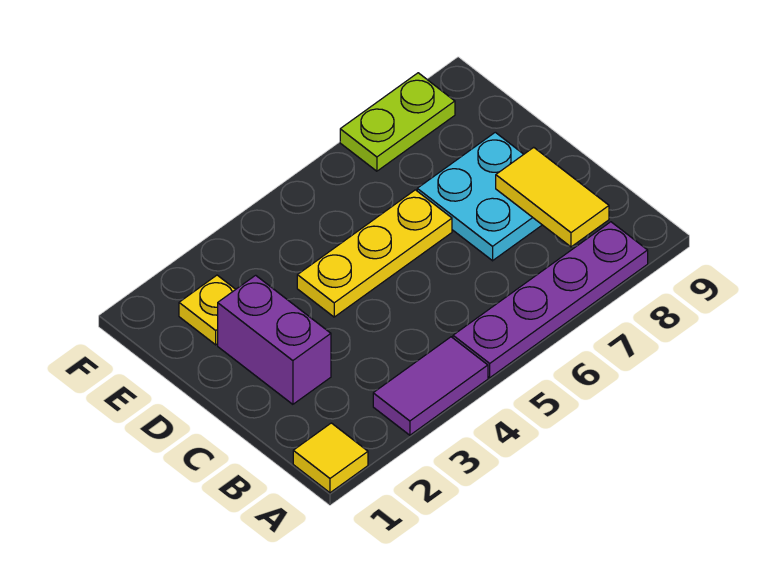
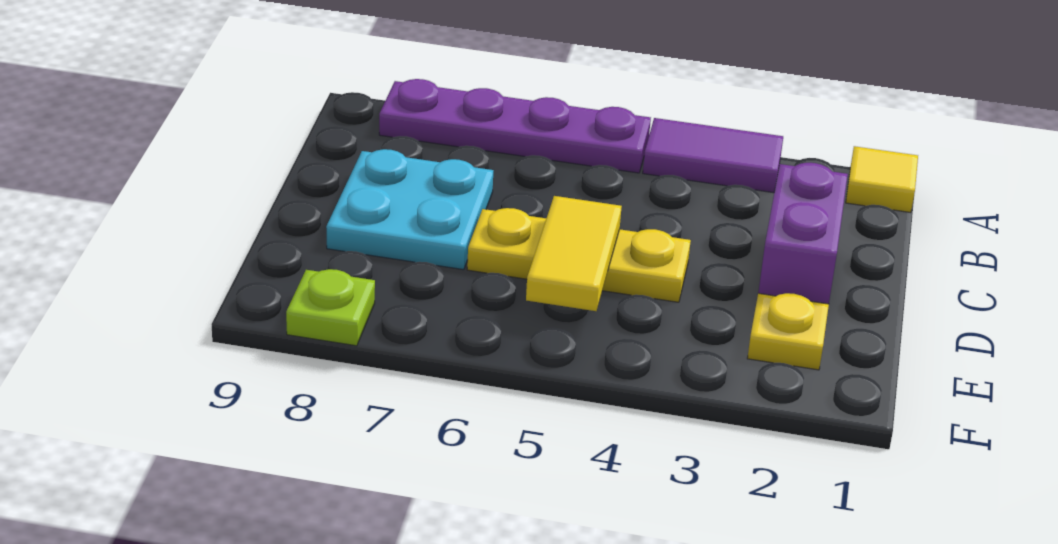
yellow 1x2 tile [496,147,609,247] -> yellow 1x2 tile moved to [526,196,622,311]
lime 1x2 plate [340,73,455,171] -> lime 1x1 plate [286,269,375,346]

